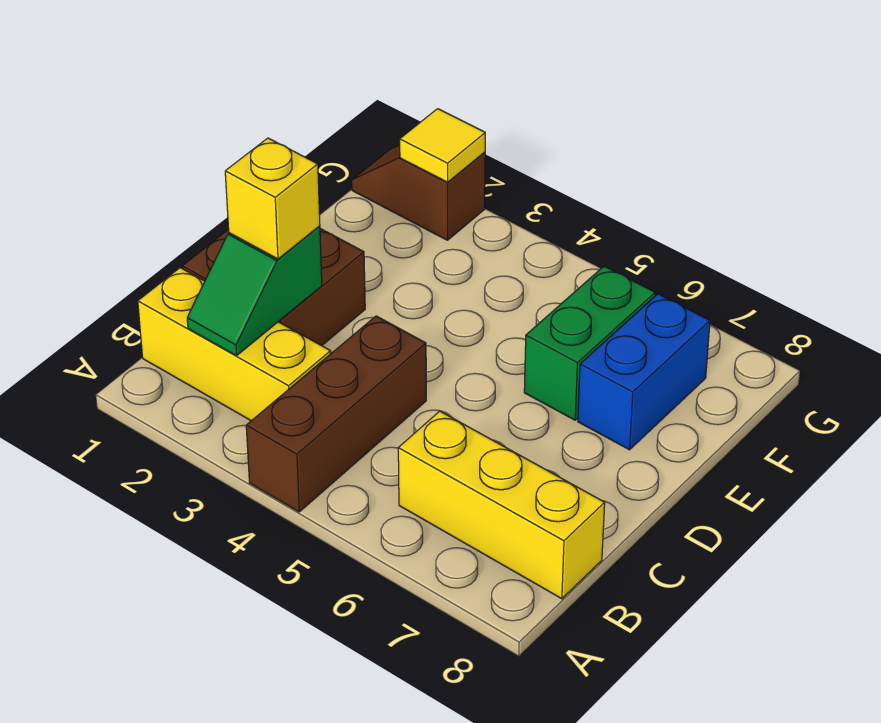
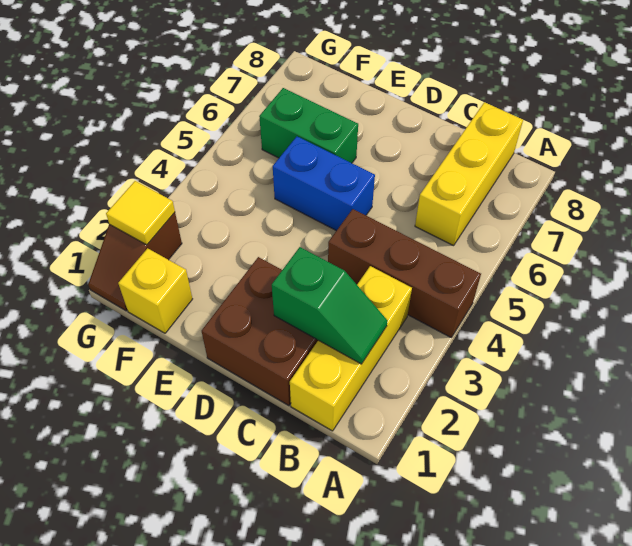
yellow 1x1 brick [225,138,320,259] -> yellow 1x1 brick moved to [118,248,192,333]
blue 1x2 brick [578,294,710,450] -> blue 1x2 brick moved to [273,137,375,231]

